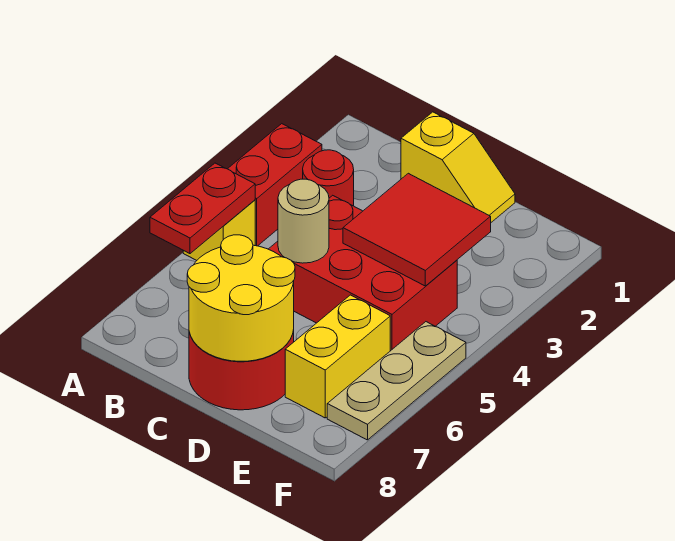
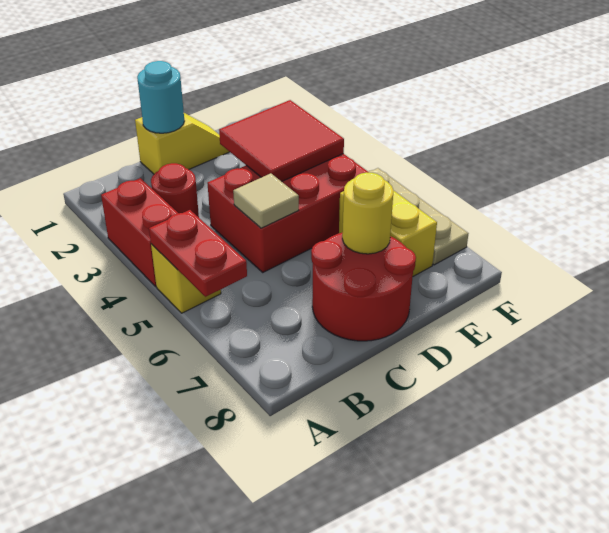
none -> cyan 1x1 round brick [137,61,184,133]
tan 1x1 round brick [278,179,329,263] -> tan 1x1 tile [233,173,299,228]
yellow 2x2 round brick [187,235,295,361] -> yellow 1x1 round brick [342,172,394,254]

